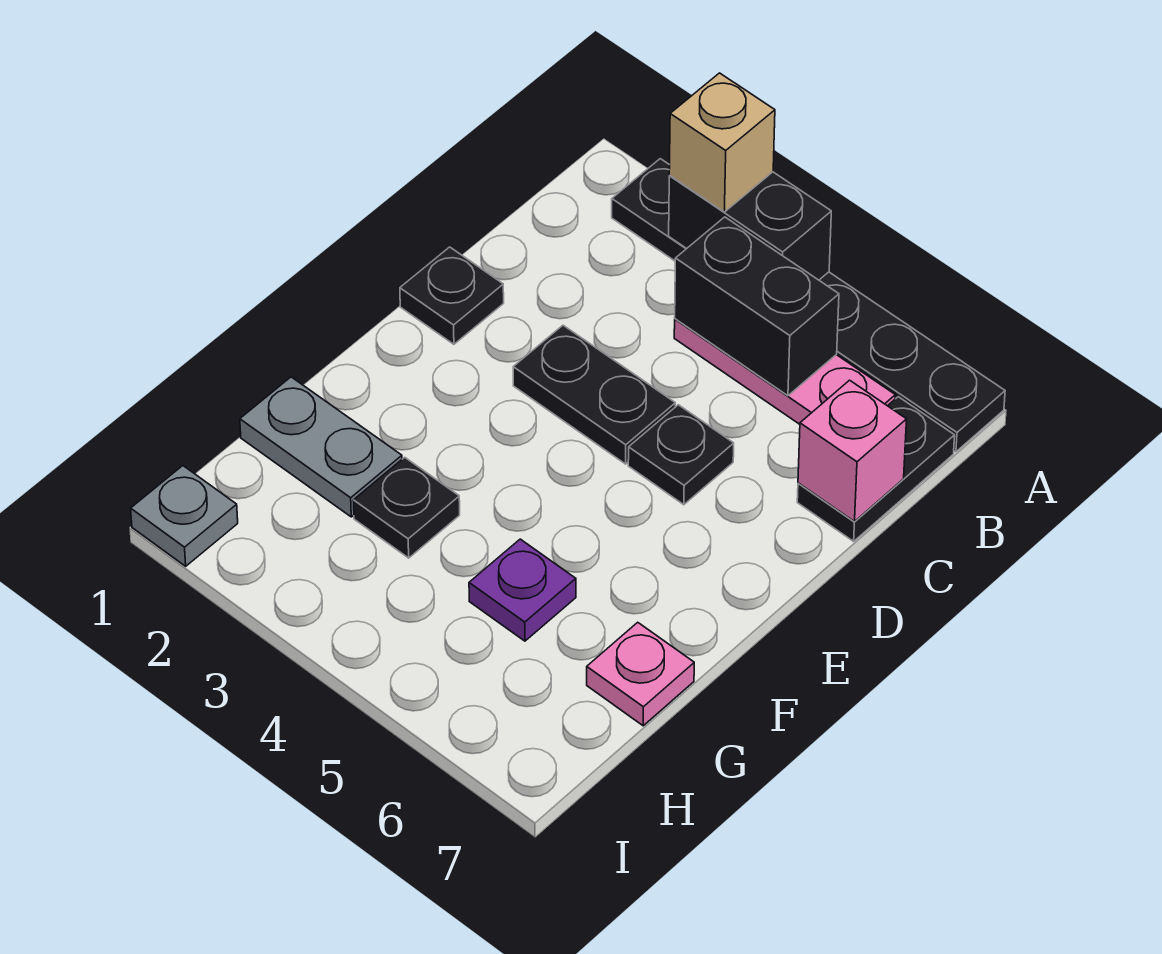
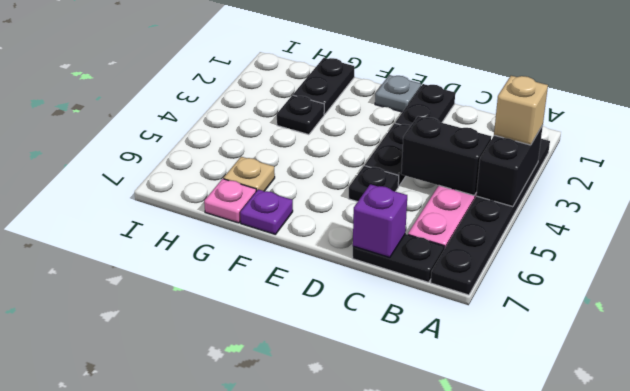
black 1x2 brick [675,217,839,396] -> black 1x2 brick turned to [401,116,491,195]
pink 1x1 brick [798,380,907,522] -> purple 1x1 brick [353,184,407,257]
black 1x1 plate [400,247,504,344] -> black 1x2 plate [395,84,455,126]
grey 1x2 plate [240,377,402,517] -> black 1x2 plate [293,58,354,114]
purple 1x1 plate [469,539,576,641] -> purple 1x1 plate moved to [240,189,293,235]
none -> tan 1x1 plate [224,157,275,191]
grey 1x1 plate [131,466,238,566] -> grey 1x1 plate moved to [375,75,421,112]

